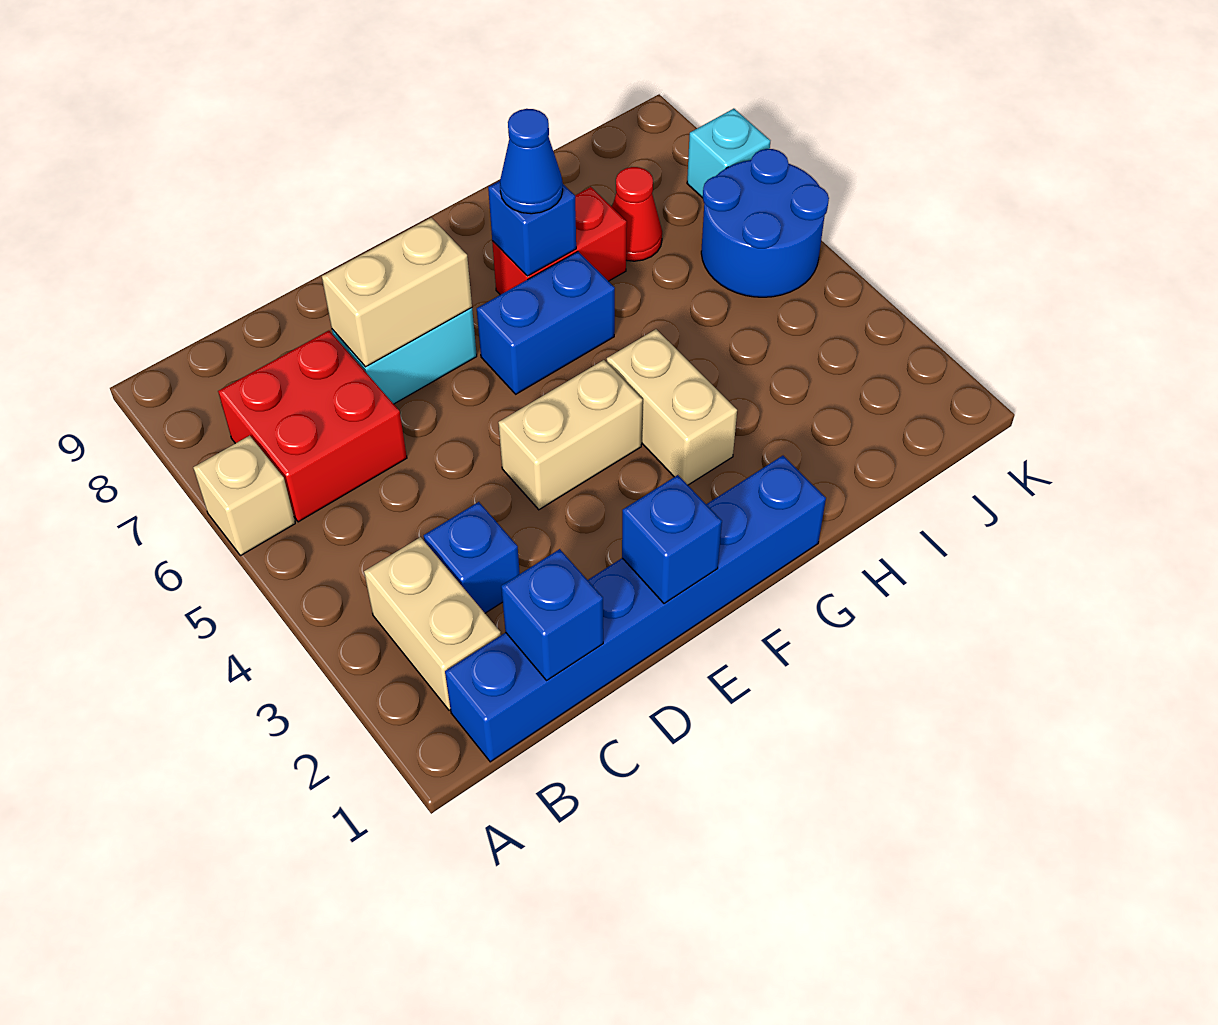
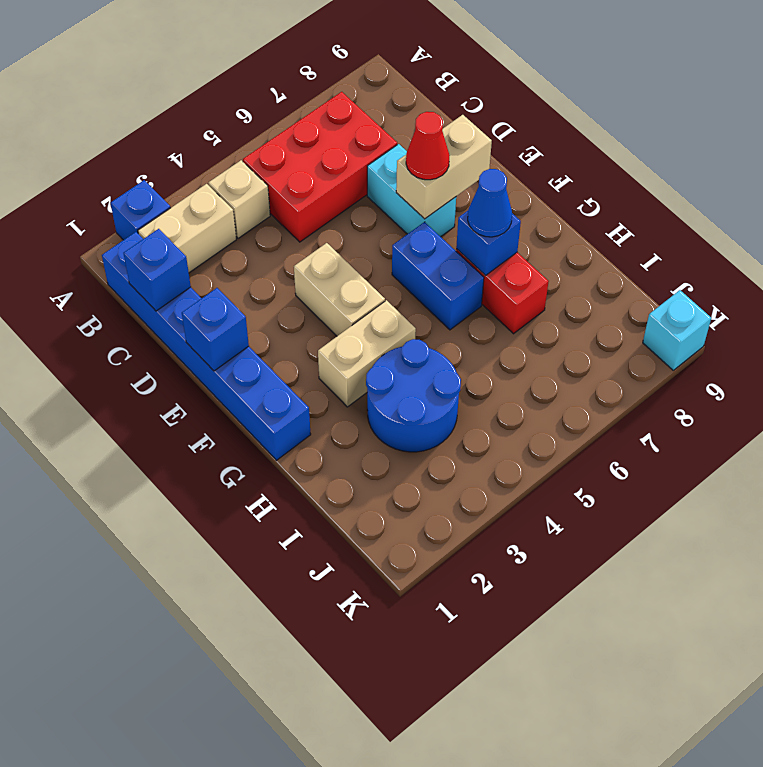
tan 1x1 brick [193,436,295,556] -> tan 1x1 brick moved to [208,160,270,238]
red 2x2 brick [218,331,407,522] -> red 2x3 brick [243,92,397,242]
blue 1x1 brick [424,502,520,613] -> blue 1x1 brick moved to [111,180,171,240]
tan 1x2 brick [322,218,472,367] -> tan 1x2 brick turned to [396,115,492,219]
red 1x1 cone [612,167,662,261] -> red 1x1 cone moved to [406,112,450,180]
blue 2x2 round brick [701,149,829,297] -> blue 2x2 round brick moved to [366,339,461,452]
cyan 1x1 brick [687,109,770,198] -> cyan 1x1 brick moved to [643,290,711,370]

